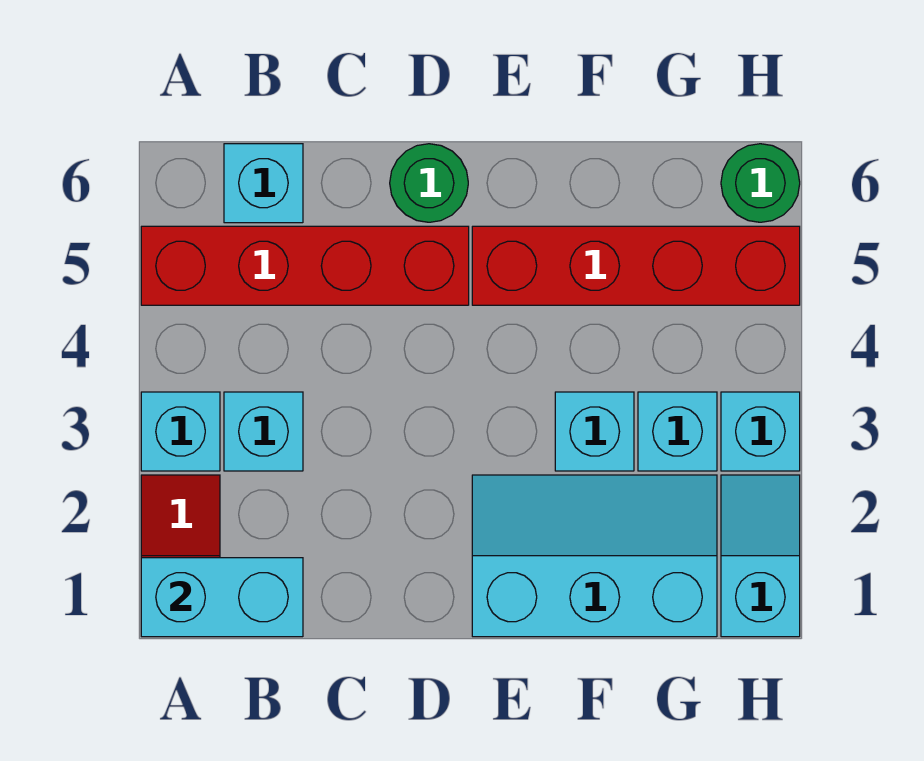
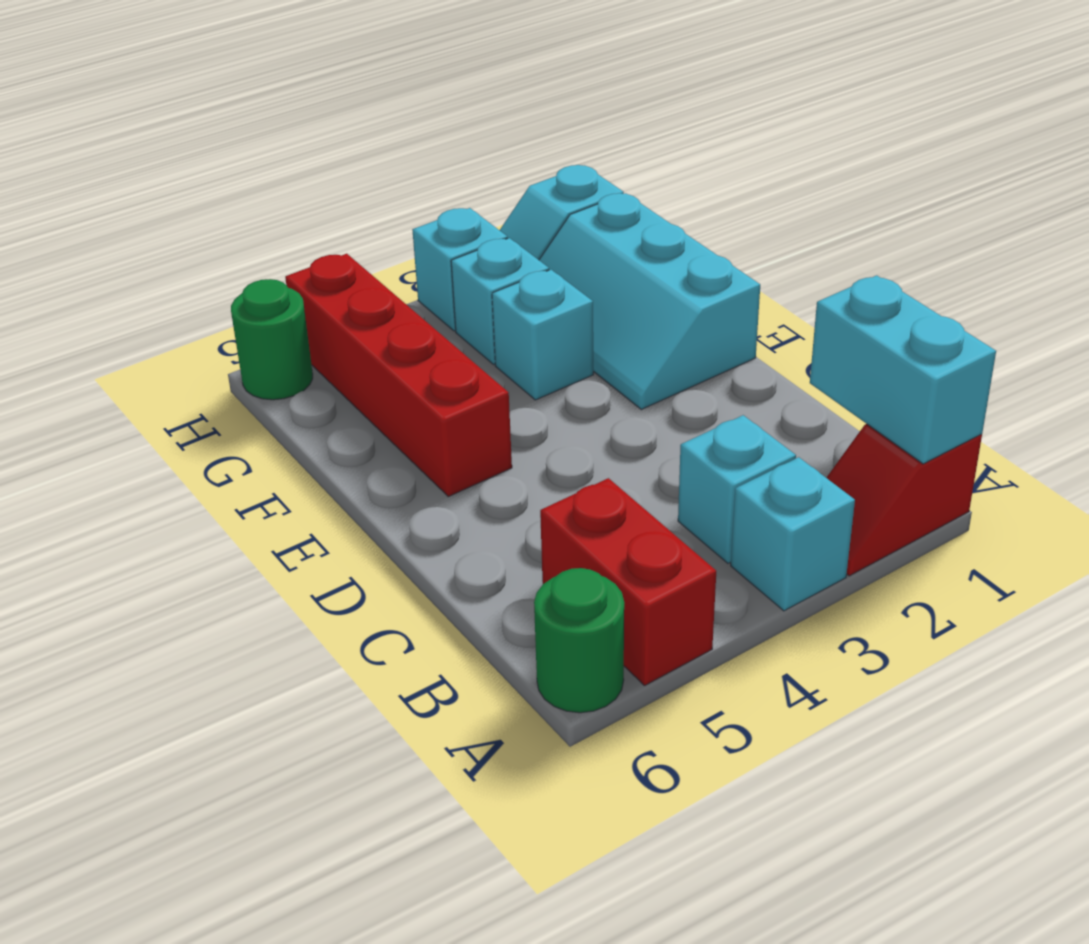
red 1x4 brick [141,226,469,305] -> red 1x2 brick [540,478,716,685]
cyan 1x1 brick [224,144,303,223] -> none
green 1x1 round brick [390,144,468,222] -> green 1x1 round brick moved to [534,568,624,713]

